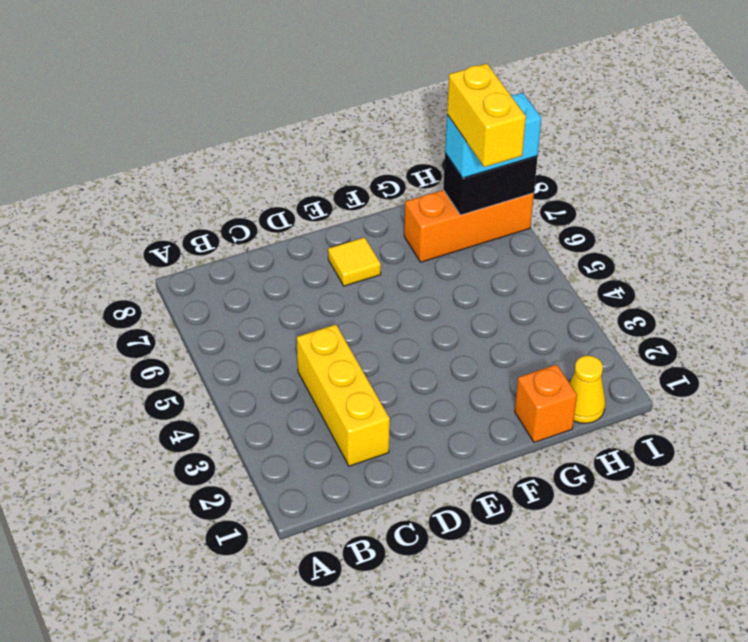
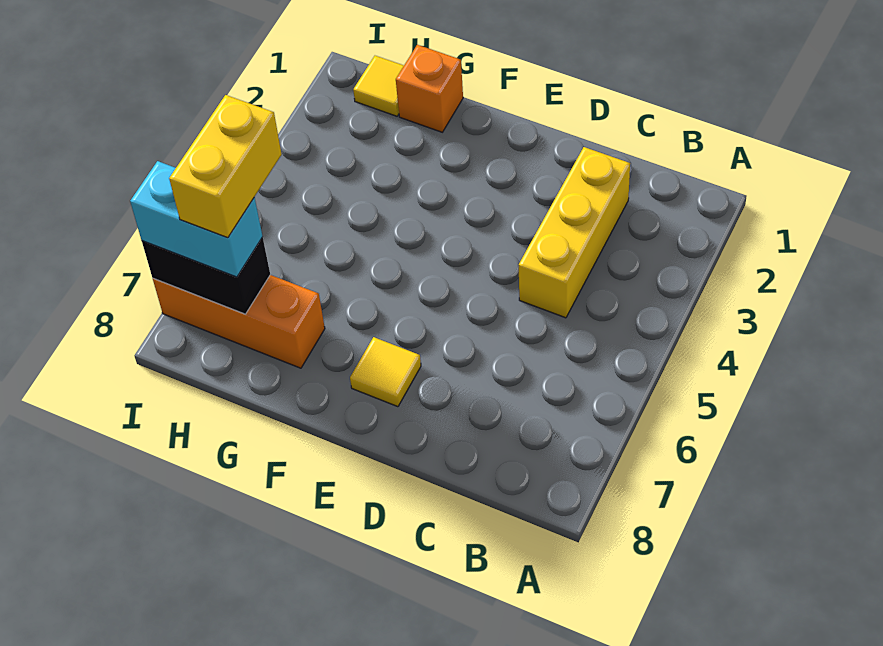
yellow 1x1 cone [570,356,605,423] -> yellow 1x1 tile [353,56,404,116]

